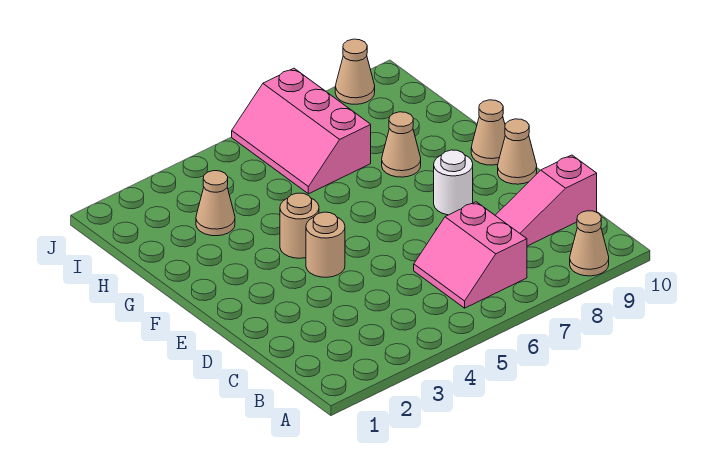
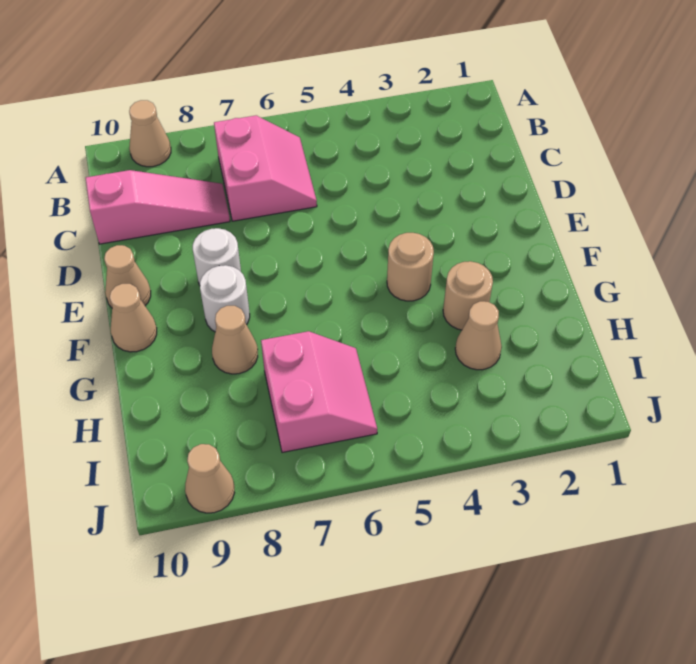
tan 1x1 round brick [306,212,345,277] -> tan 1x1 round brick moved to [443,261,493,330]
none -> white 1x1 round brick [200,265,250,332]
pink 2x3 slope [232,68,371,194] -> pink 2x2 slope [261,331,377,453]

